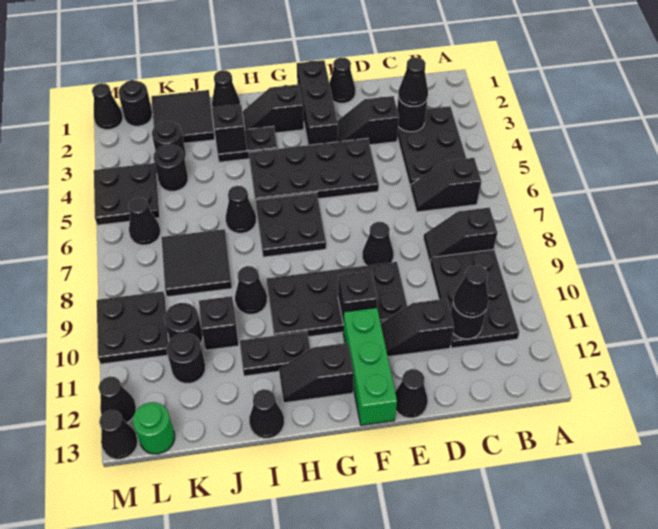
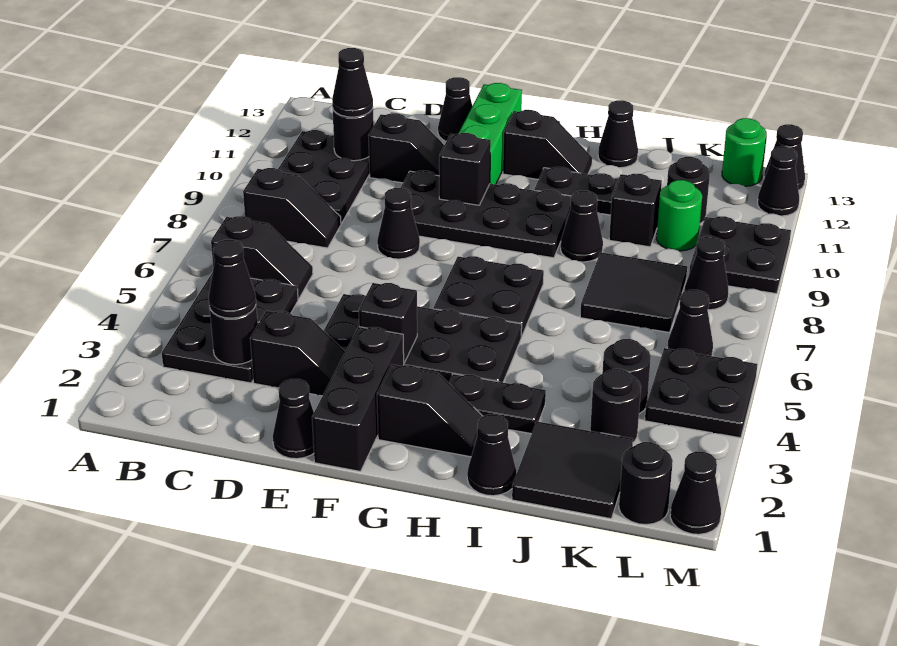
black 1x1 brick [212,104,247,154] -> black 1x1 brick moved to [359,283,417,363]
black 1x1 cone [226,186,256,233] -> black 1x1 cone moved to [685,236,728,310]
black 1x1 round brick [164,303,203,343] -> green 1x1 round brick [657,180,702,251]

